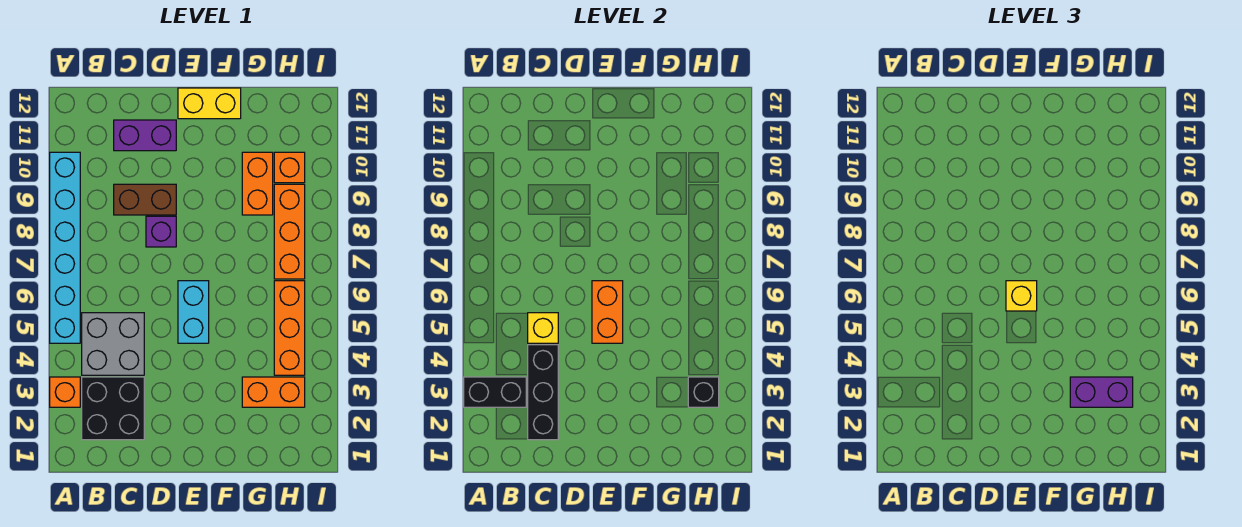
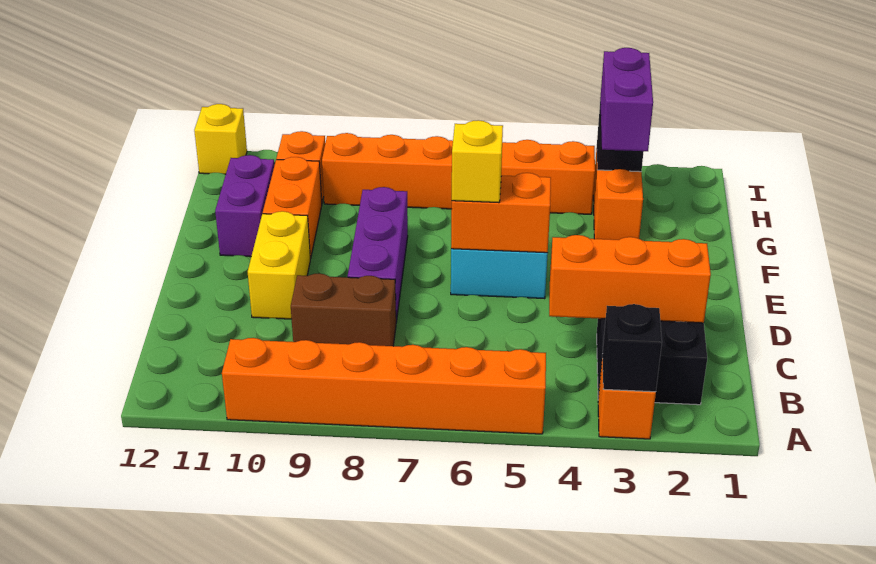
black 1x2 brick [464,377,526,407] -> black 1x1 brick [602,304,662,392]
cyan 1x6 brick [50,152,80,343] -> orange 1x6 brick [222,338,546,434]
grey 2x2 brick [82,313,144,375] -> none
black 1x3 brick [528,345,558,440] -> orange 1x3 brick [549,235,711,323]
yellow 1x1 brick [528,313,558,343] -> yellow 1x1 brick moved to [194,104,247,175]
brown 1x2 brick [114,184,176,215] -> brown 1x2 brick turned to [291,273,396,346]
purple 1x2 brick [114,120,176,151] -> purple 1x2 brick moved to [215,155,274,257]
purple 1x1 brick [146,216,176,247] -> purple 1x3 brick [348,187,408,322]
yellow 1x2 brick [178,88,241,119] -> yellow 1x2 brick moved to [248,211,310,319]
orange 1x2 brick [242,152,273,215] -> orange 1x2 brick turned to [263,157,322,259]

